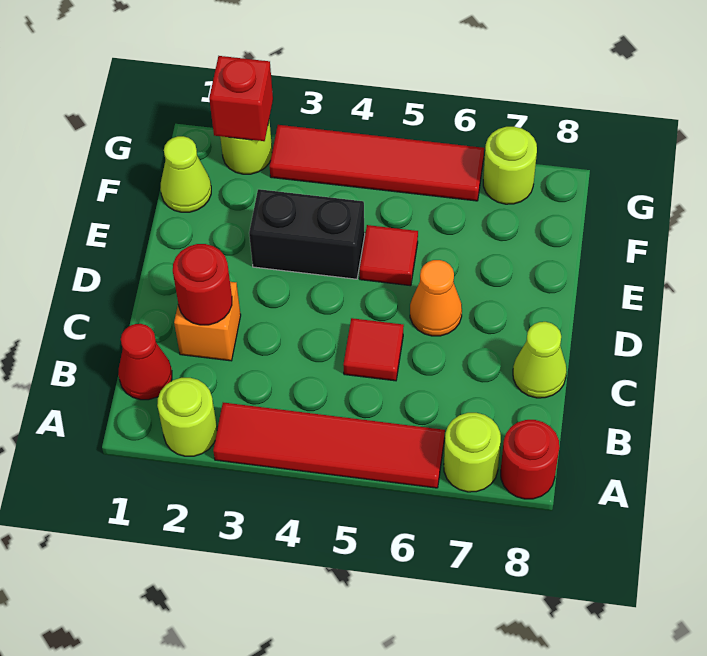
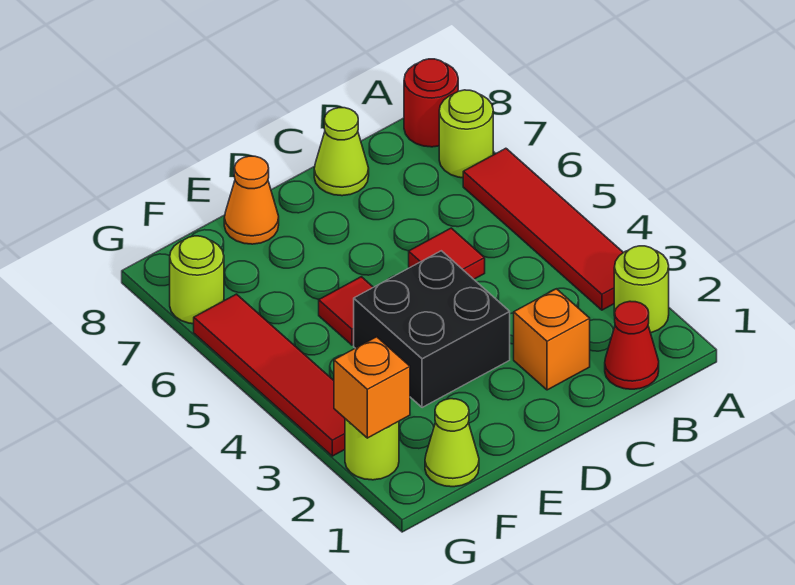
red 1x1 round brick [173,244,232,325] -> none
orange 1x1 cone [410,260,462,336] -> orange 1x1 cone moved to [224,156,279,244]
black 1x2 brick [249,189,365,279] -> black 2x2 brick [354,251,510,408]
red 1x1 brick [209,56,273,141] -> orange 1x1 brick [334,337,410,438]

